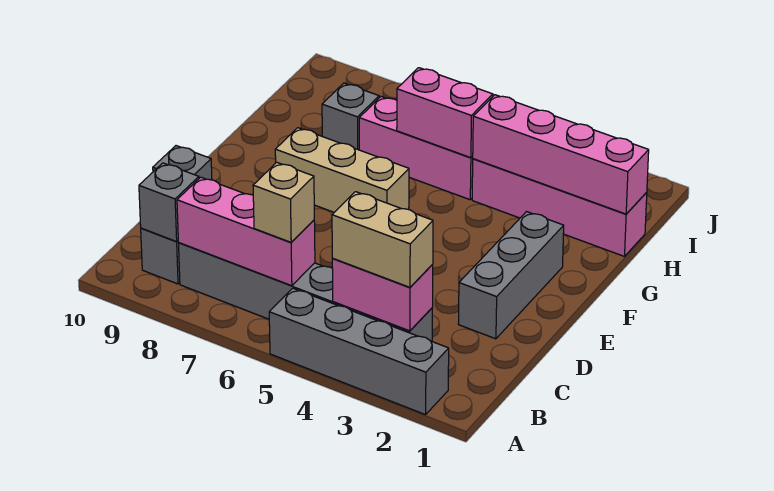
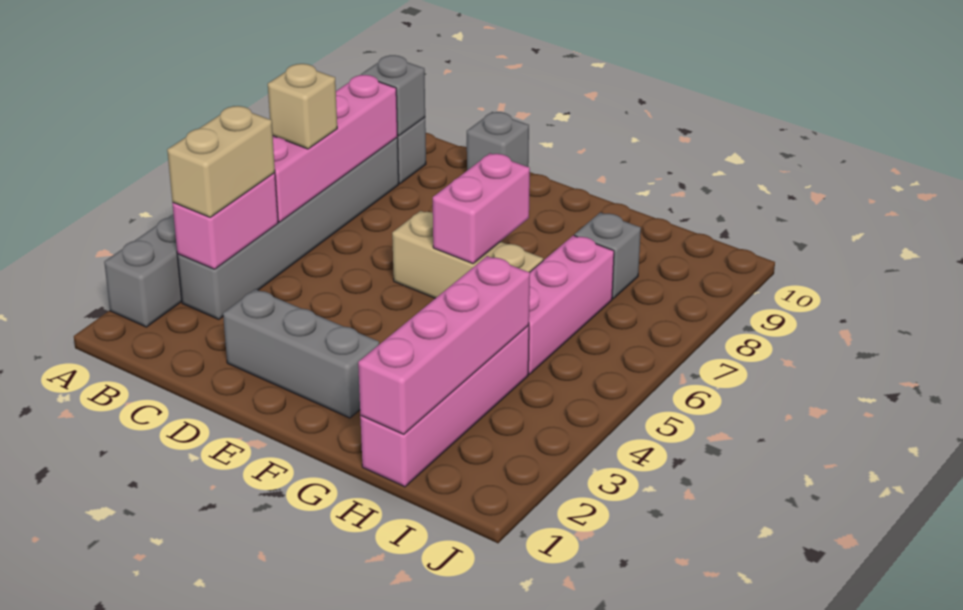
pink 1x3 brick [177,177,315,286] -> pink 1x4 brick [273,75,398,222]
tan 1x3 brick [275,128,409,212] -> tan 1x3 brick turned to [392,211,543,298]
pink 1x2 brick [397,68,493,158] -> pink 1x2 brick moved to [433,153,530,264]

